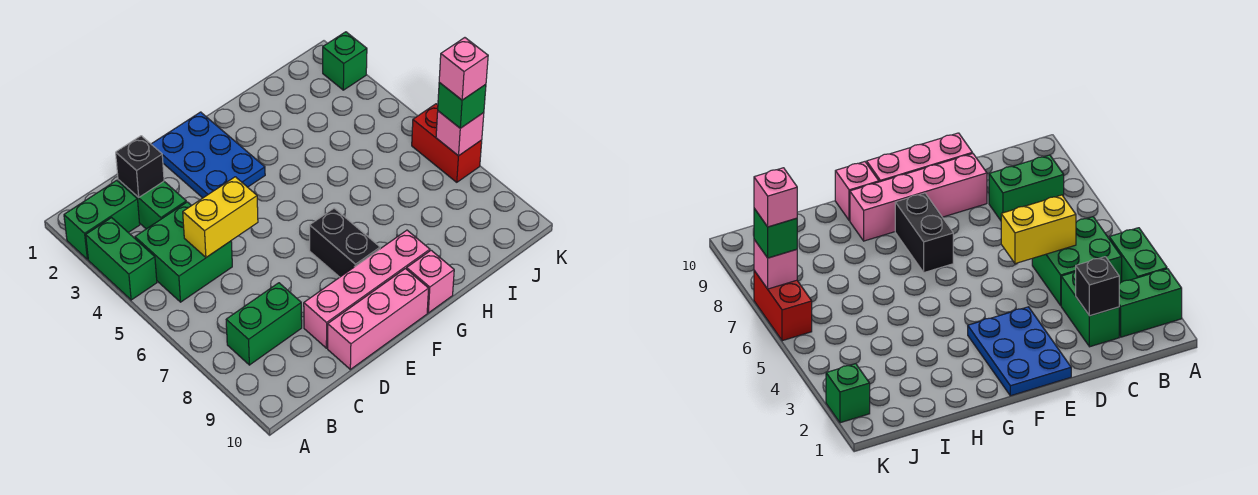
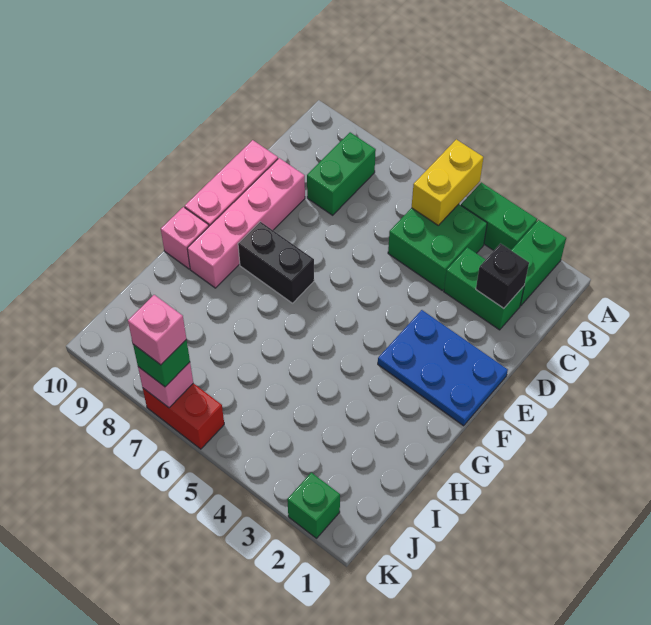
yellow 1x2 brick [183,177,258,257] -> yellow 1x2 brick moved to [412,139,483,225]

